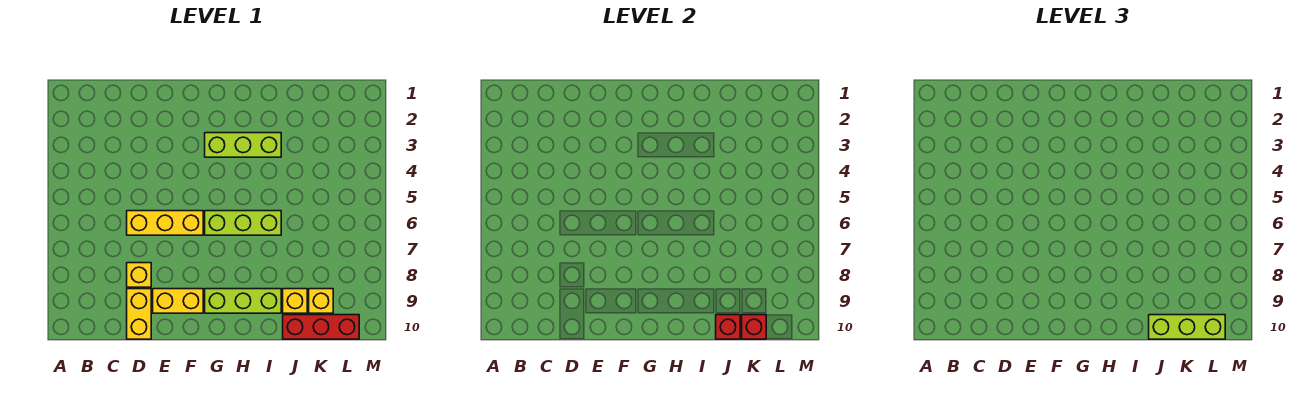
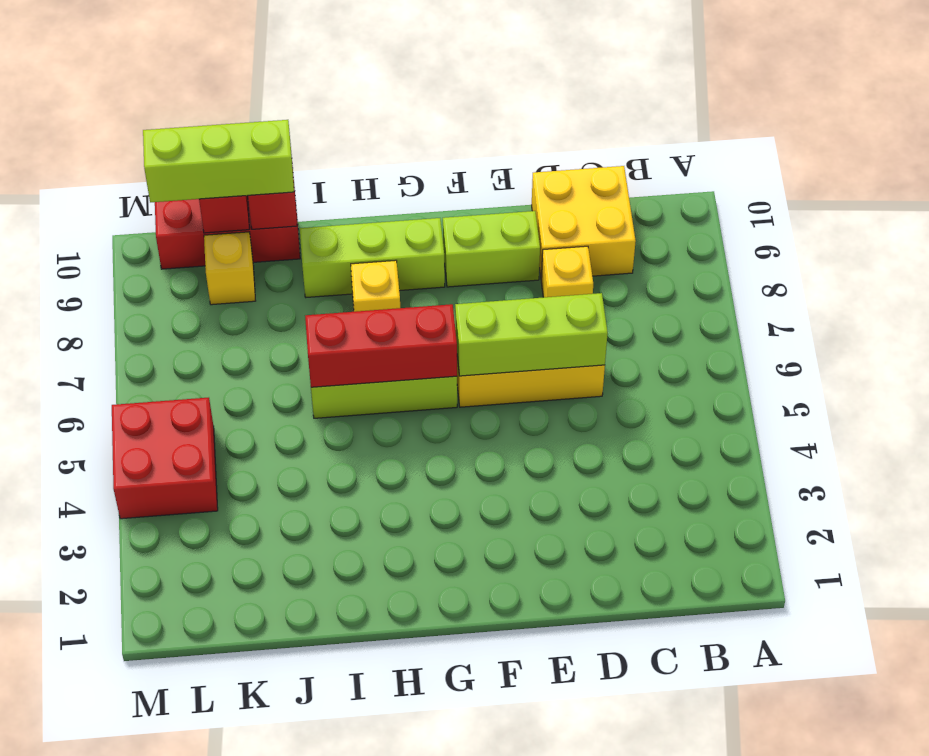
yellow 1x2 brick [127,289,151,339] -> yellow 2x2 brick [532,166,636,277]
yellow 1x2 brick [153,289,203,313] -> lime 1x2 brick [443,211,540,287]
lime 1x3 brick [205,133,281,157] -> lime 1x3 brick moved to [455,293,608,376]
none -> red 1x3 brick [305,304,457,387]
yellow 1x1 brick [283,289,307,313] -> yellow 1x1 brick moved to [351,260,400,312]
none -> red 2x2 brick [112,398,218,519]

